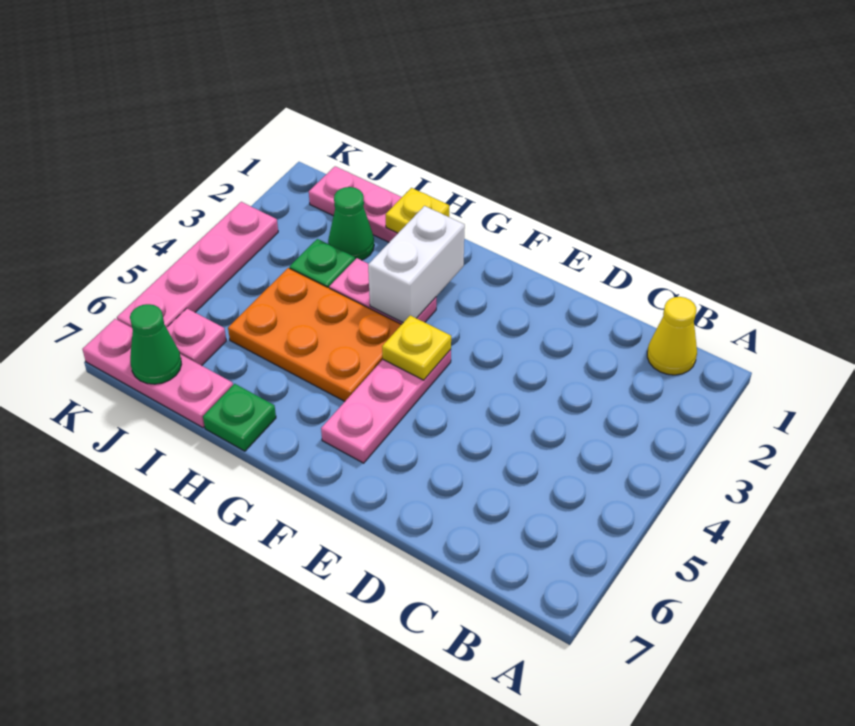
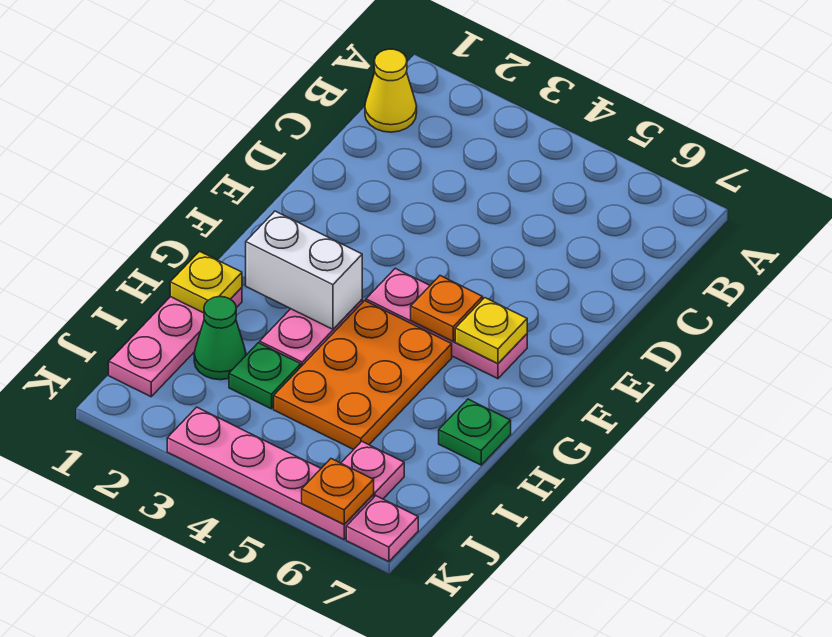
yellow 1x1 plate [382,315,451,380] -> yellow 1x1 plate moved to [455,298,527,364]
none -> orange 1x1 plate [411,276,483,341]
pink 1x3 plate [82,319,233,428] -> pink 1x1 plate [346,496,418,562]
green 1x1 cone [130,304,182,384] -> none
none -> orange 1x1 plate [302,459,374,524]

